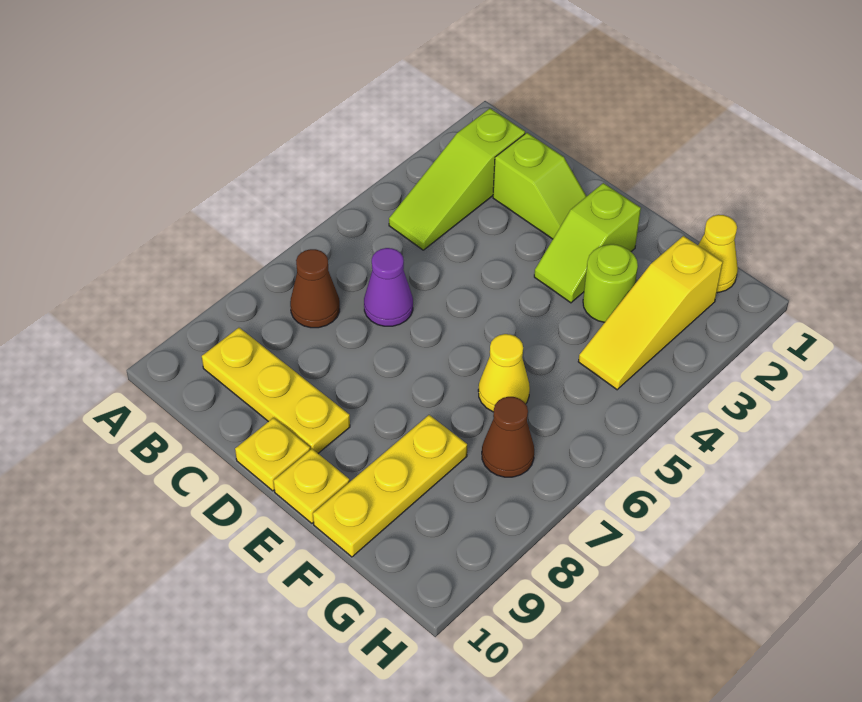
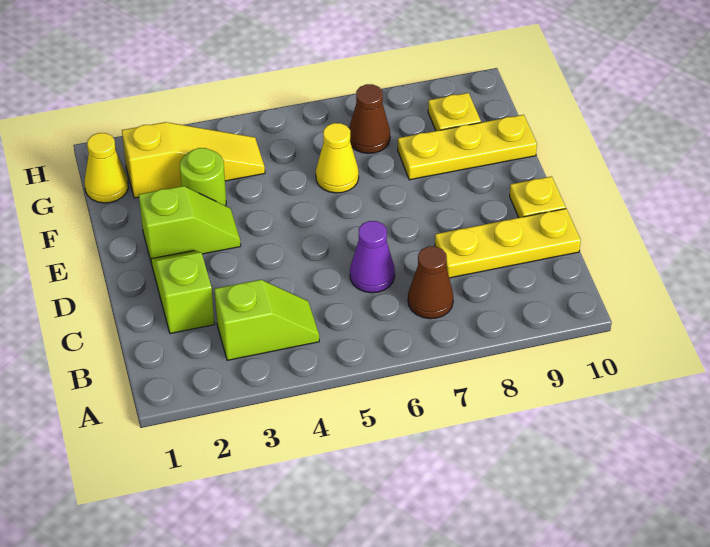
lime 1x3 slope [389,108,525,250] -> lime 1x2 slope [214,280,319,360]
yellow 1x3 plate [202,328,350,453] -> yellow 1x3 plate turned to [435,209,581,278]
yellow 1x1 plate [273,449,350,523] -> yellow 1x1 plate moved to [428,93,481,131]

